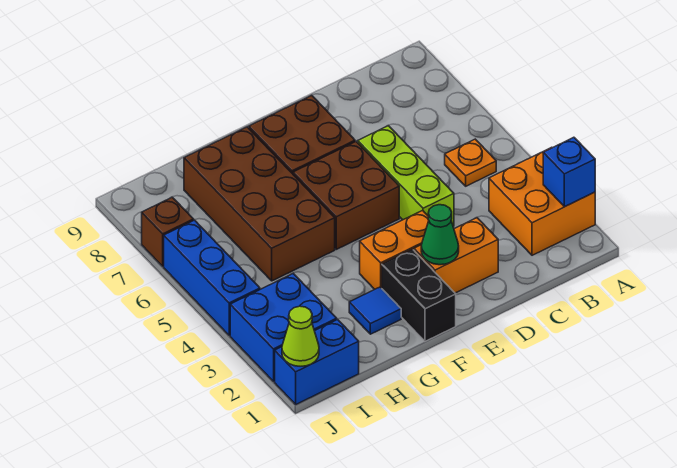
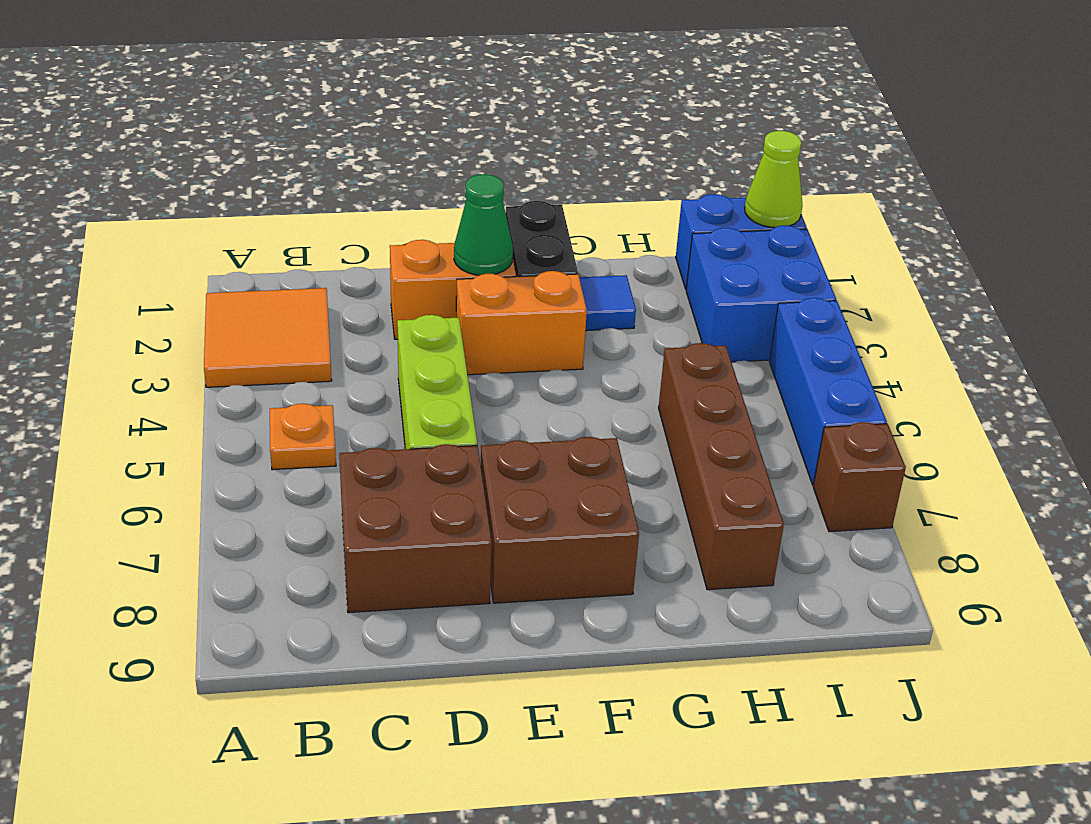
orange 2x2 brick [489,147,595,255] -> orange 2x2 tile [204,288,332,387]
blue 1x1 brick [543,137,595,207] -> none
brown 2x2 brick [293,142,399,249] -> brown 2x2 brick moved to [339,444,492,613]
brown 2x4 brick [184,127,335,281] -> brown 1x4 brick [659,343,784,590]

